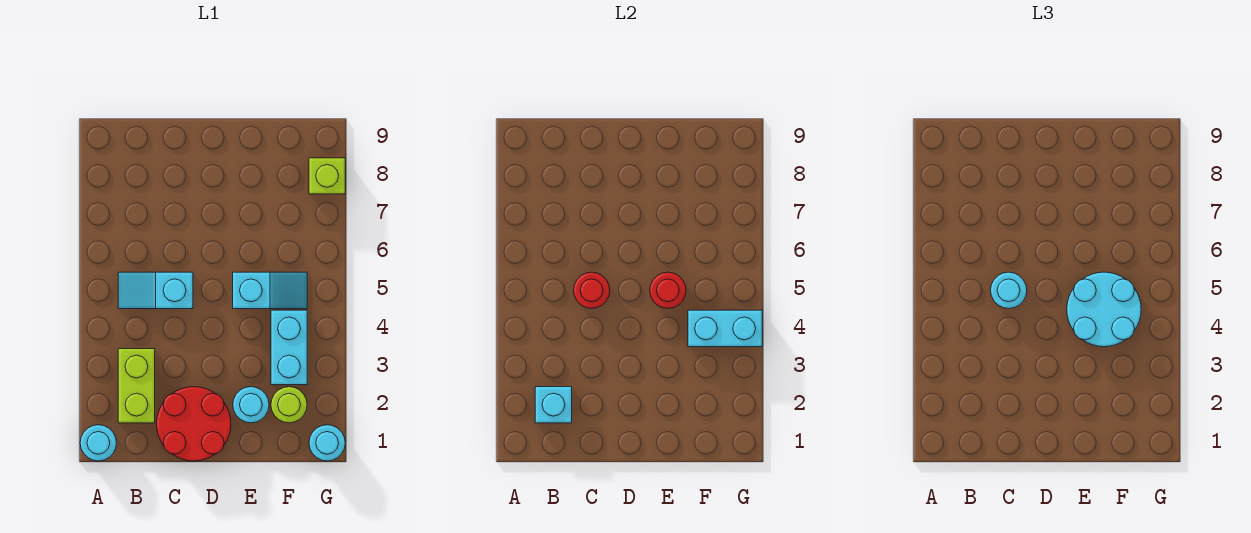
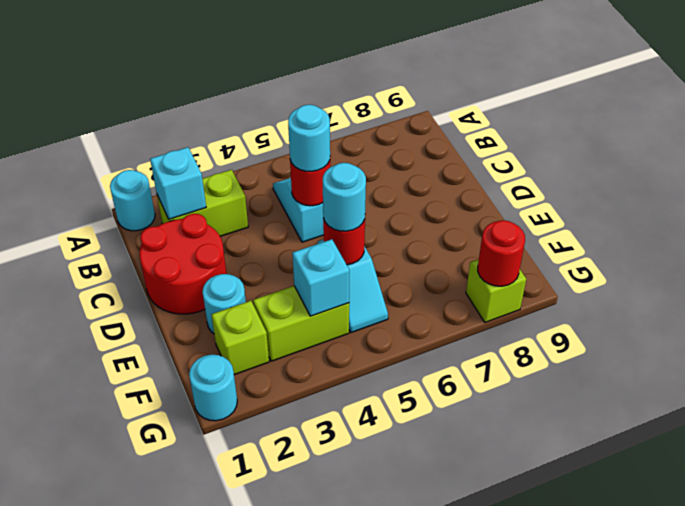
cyan 2x2 round brick [1067,272,1141,347] -> cyan 1x1 round brick [323,163,366,231]
lime 1x1 round brick [271,387,307,423] -> lime 1x1 brick [211,301,269,375]
cyan 1x2 brick [271,310,307,385] -> lime 1x2 brick [253,286,349,361]
cyan 1x2 brick [688,310,762,347] -> cyan 1x1 brick [292,239,349,316]
none -> red 1x1 round brick [478,221,525,286]

